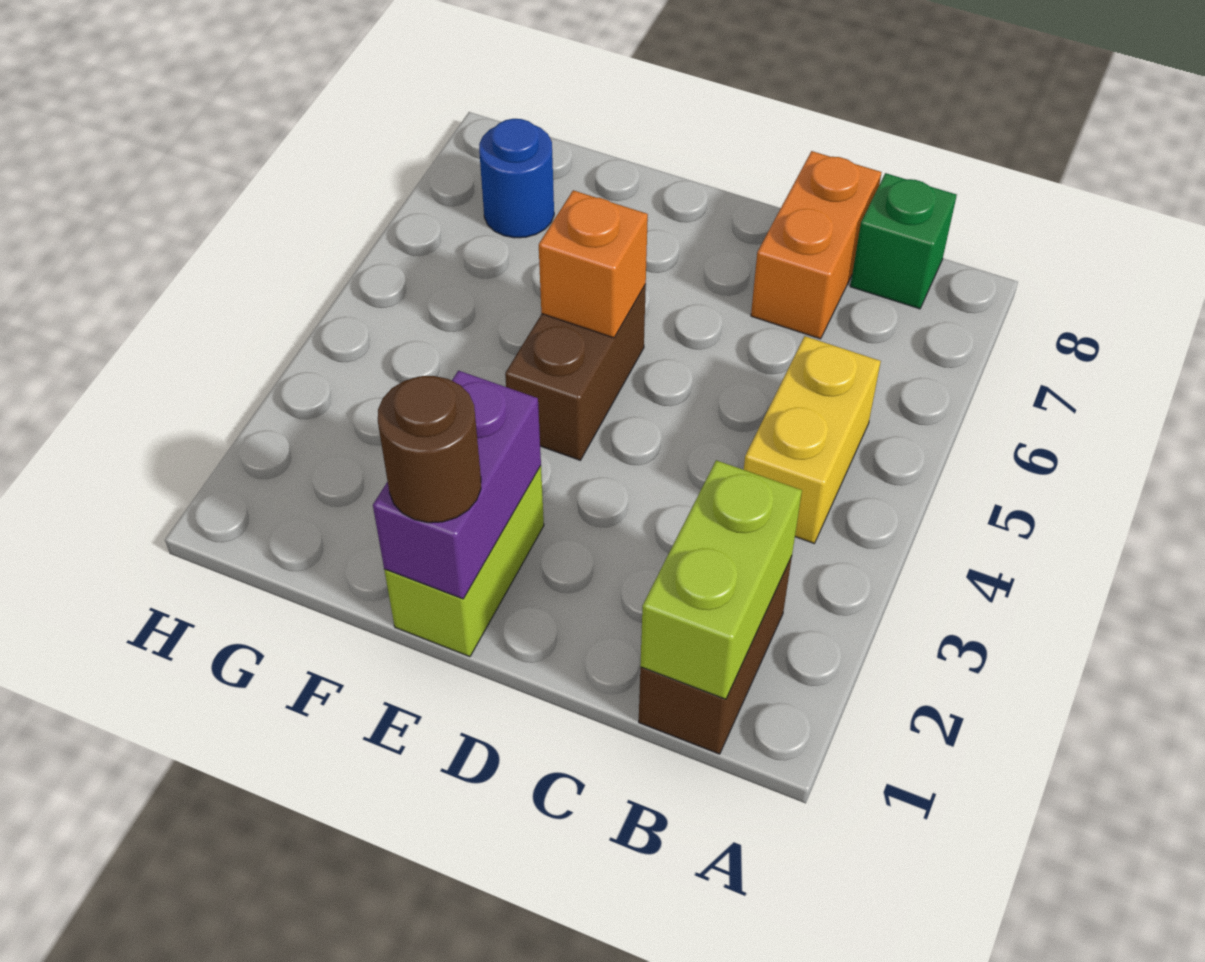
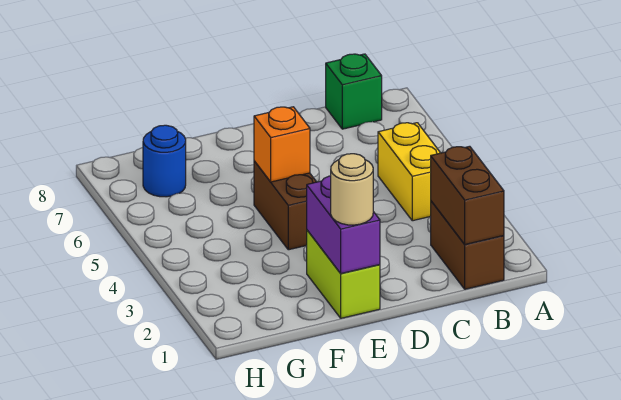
lime 1x2 brick [640,460,802,699] -> brown 1x2 brick [431,146,504,244]
orange 1x2 brick [751,151,882,339] -> none
brown 1x1 round brick [378,376,481,523] -> tan 1x1 round brick [331,154,373,225]

